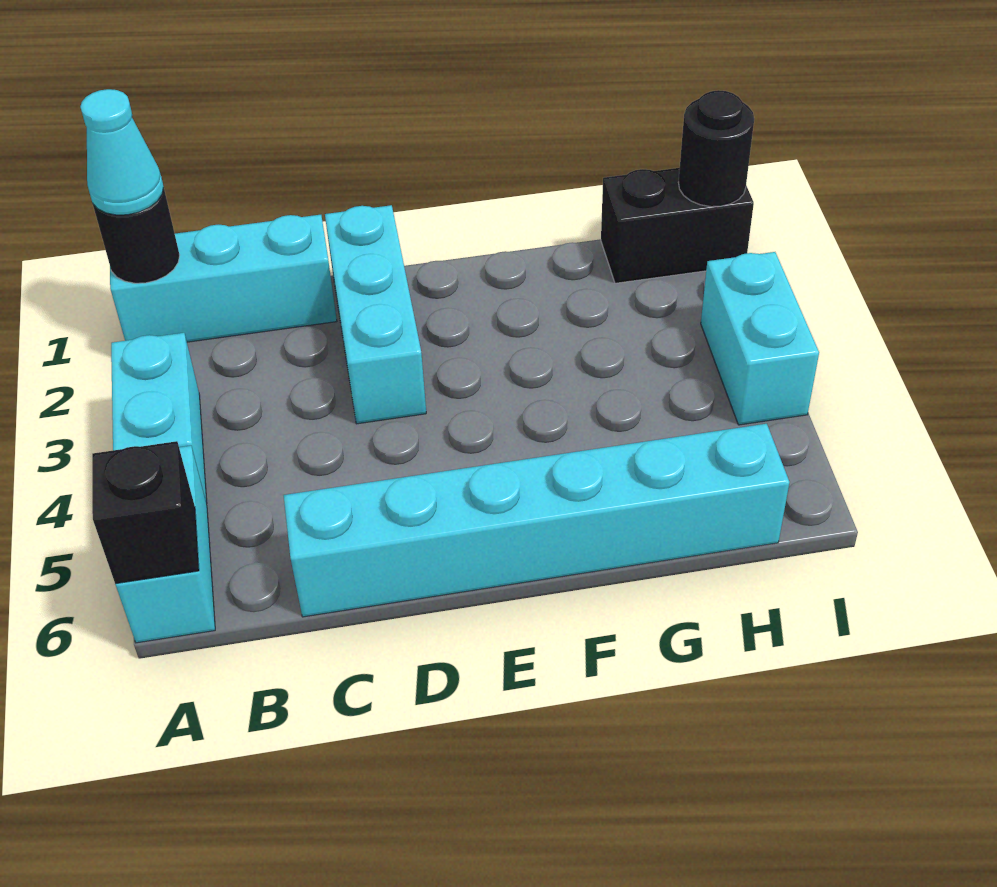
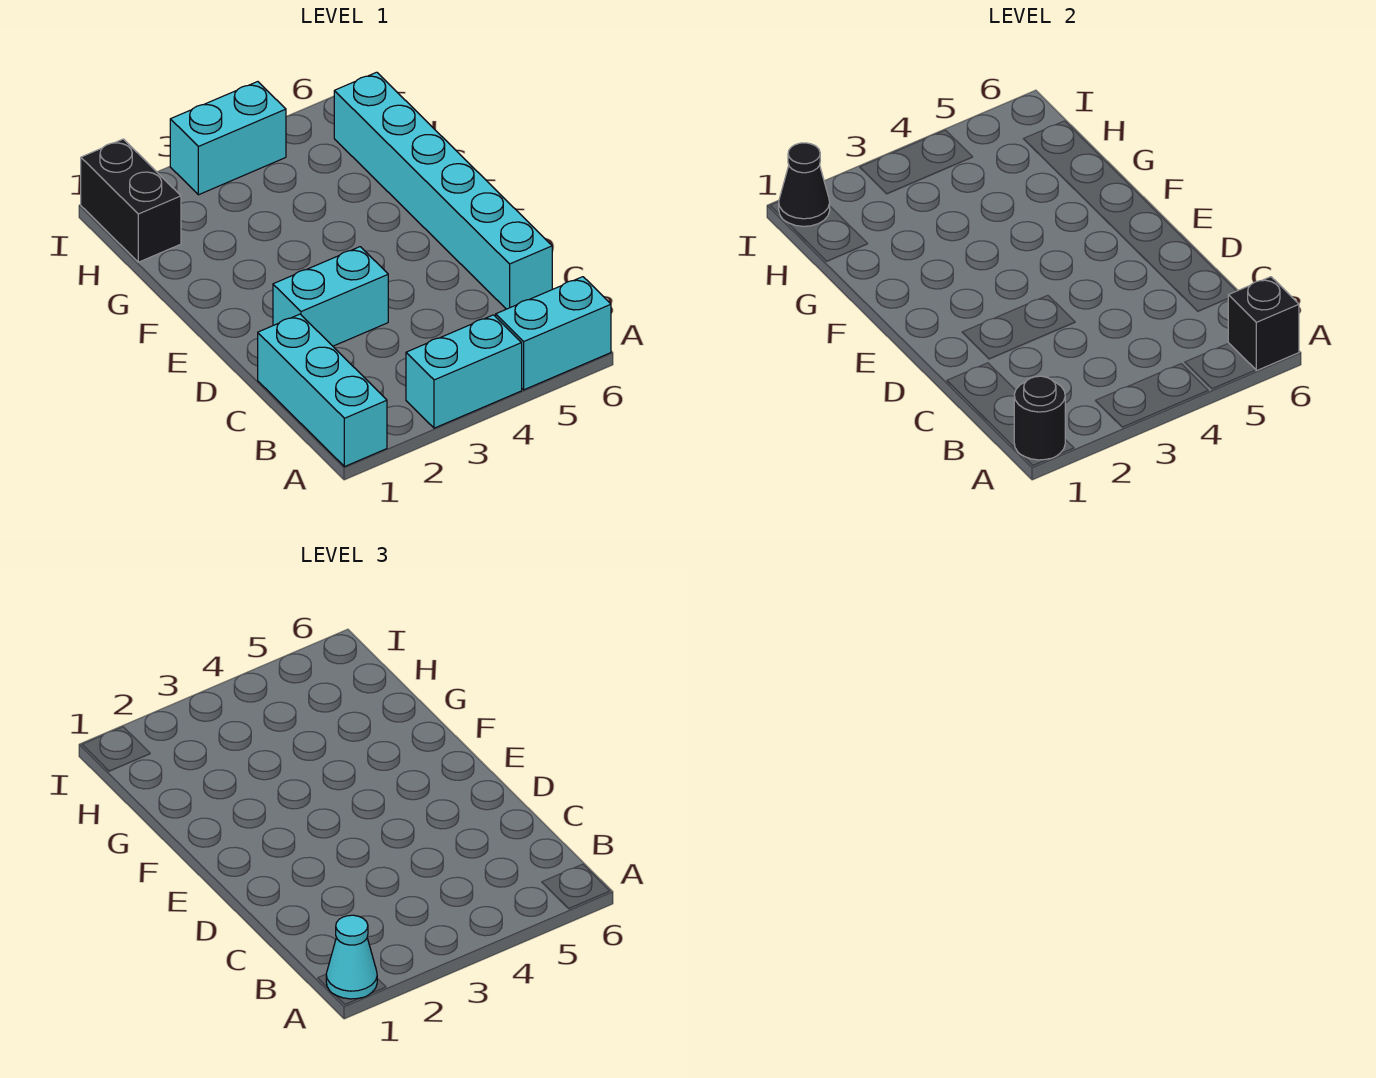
cyan 1x3 brick [325,205,426,424] -> cyan 1x2 brick [273,247,388,346]
black 1x1 round brick [678,90,754,207] -> black 1x1 cone [779,143,830,226]

